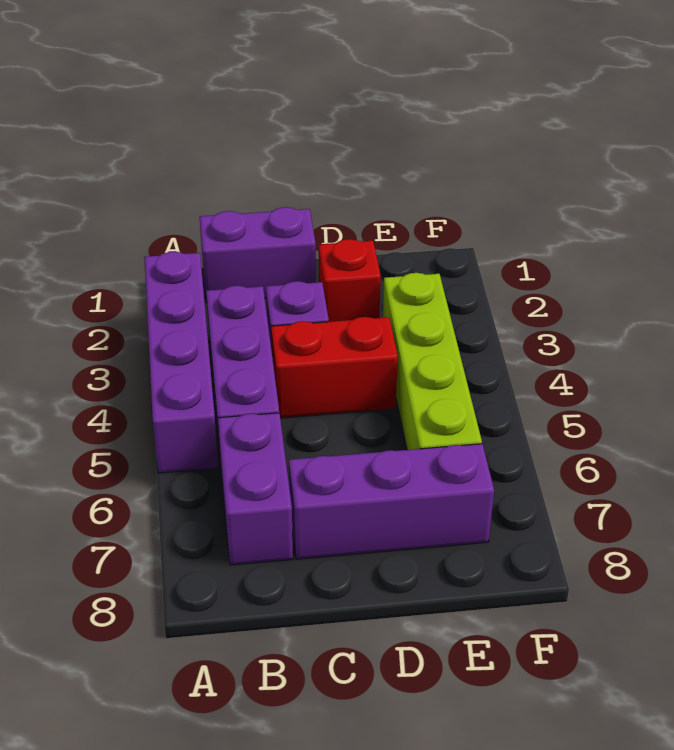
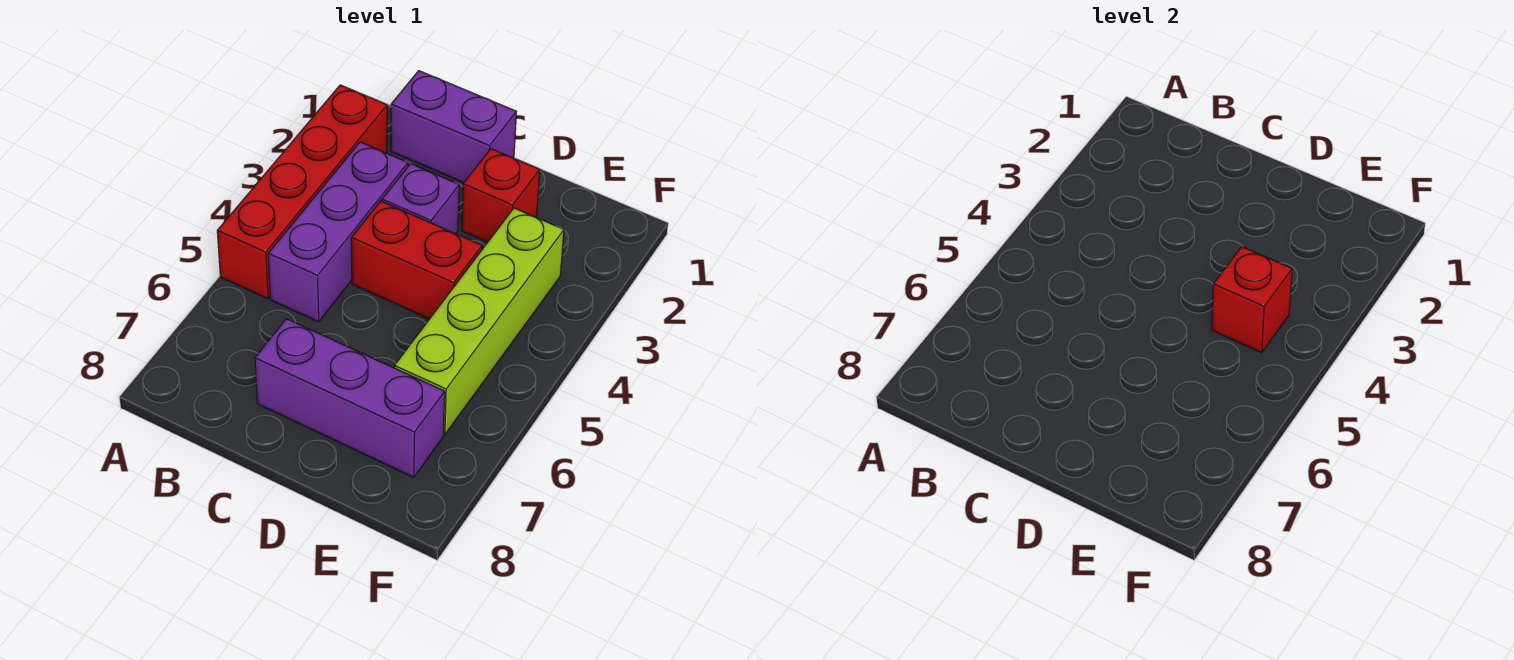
purple 1x4 brick [144,252,218,473] -> red 1x4 brick [217,85,387,299]
purple 1x2 brick [218,413,293,565] -> none
none -> red 1x1 brick [1212,247,1292,353]

